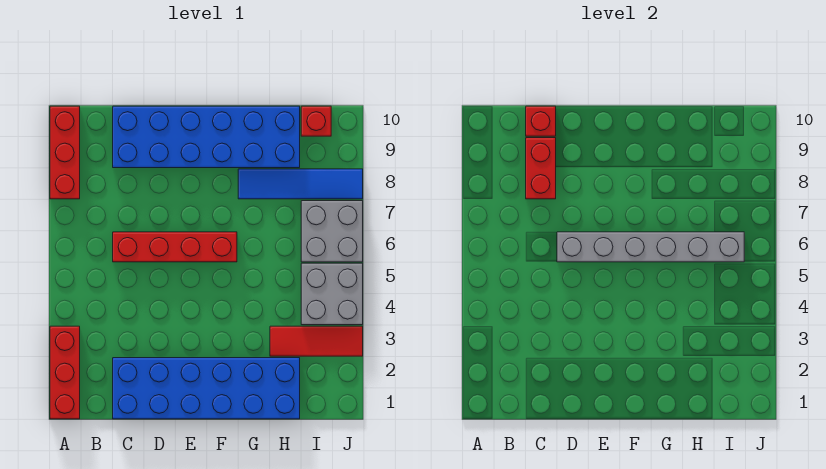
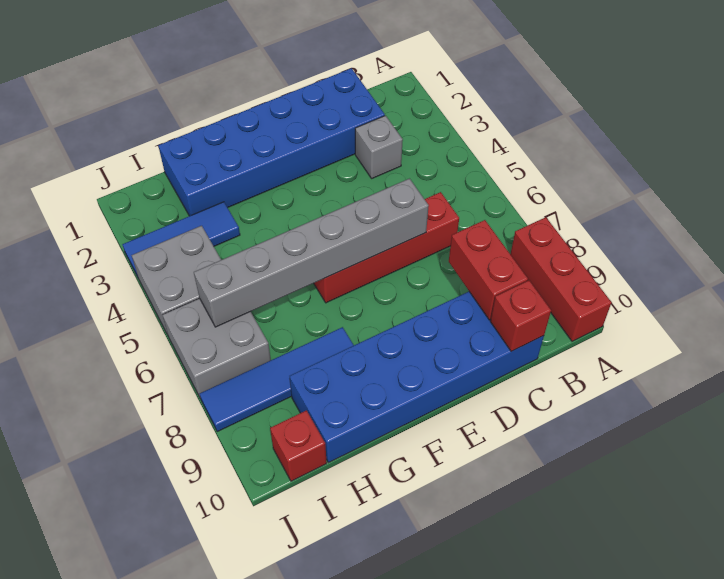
red 1x3 brick [50,326,80,419] -> none
none -> grey 1x1 brick [355,116,403,178]
red 1x3 tile [270,326,363,356] -> blue 1x3 tile [122,202,240,277]

